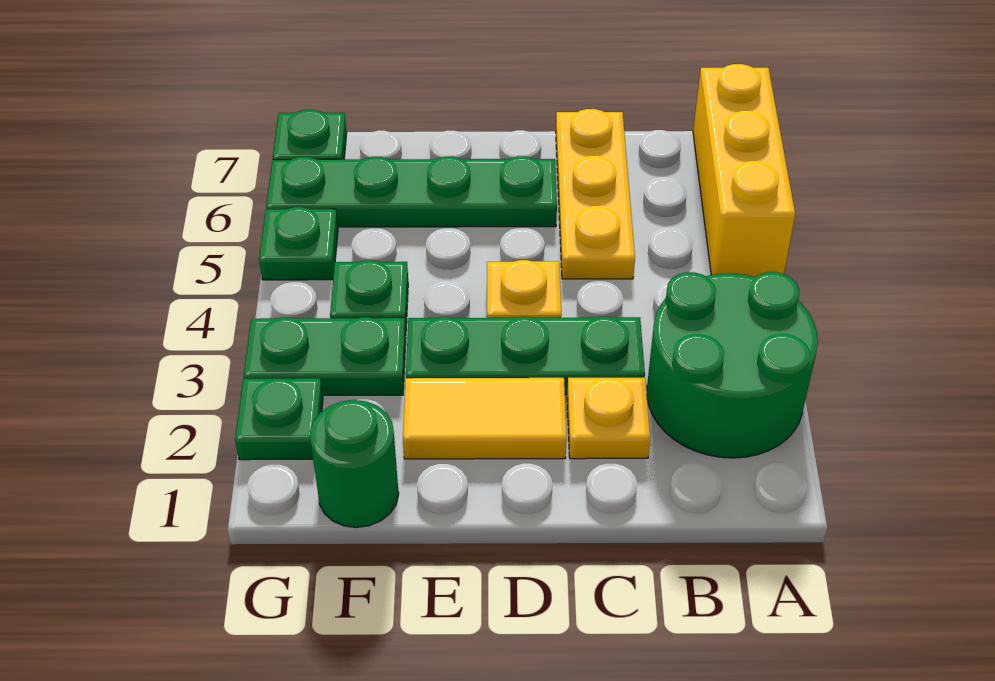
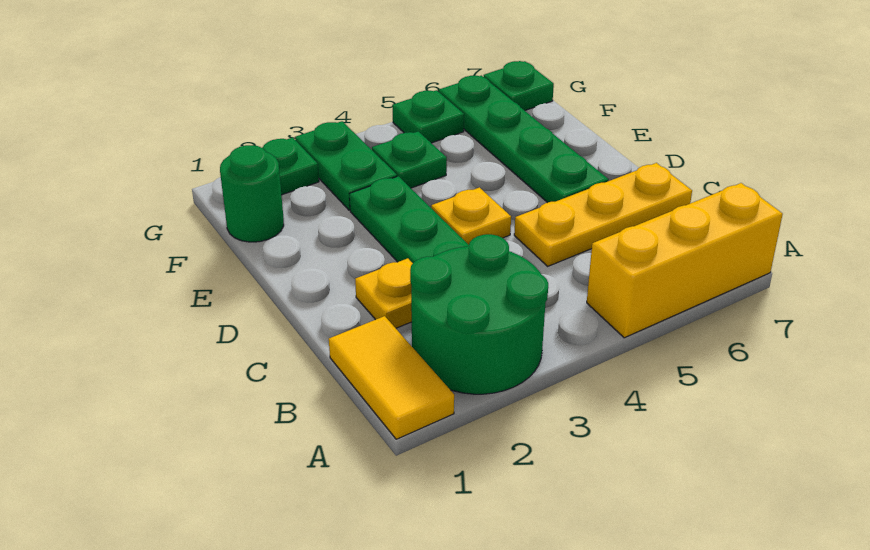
yellow 1x2 tile [403,378,567,459] -> yellow 1x2 tile moved to [329,316,454,439]

